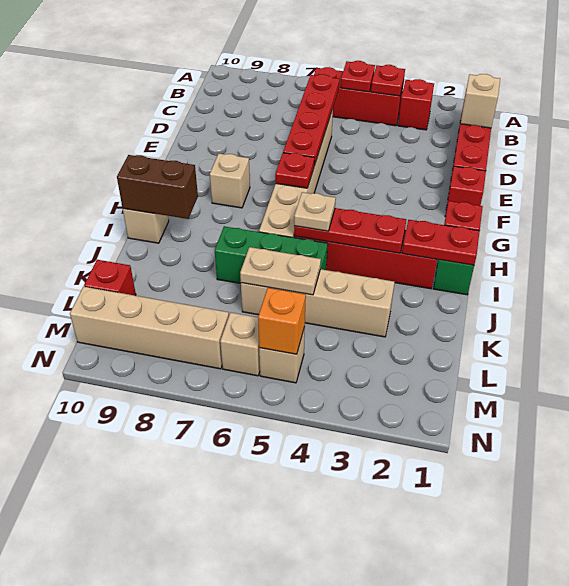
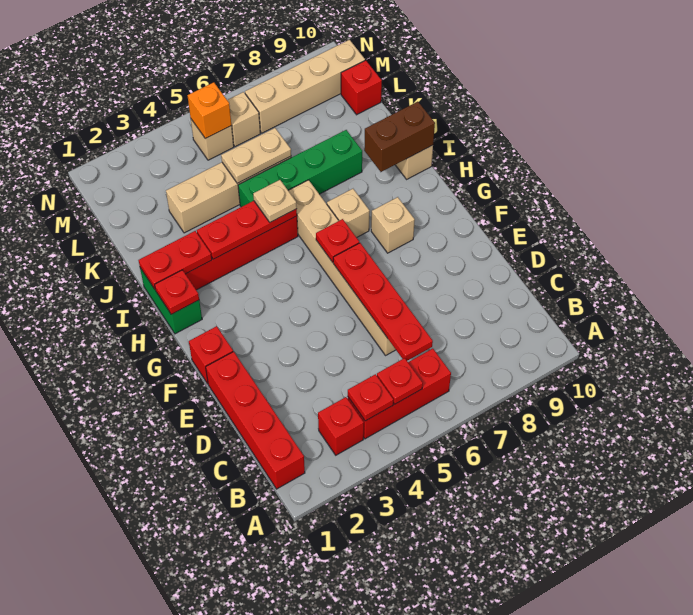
tan 1x1 brick [461,74,500,128] -> tan 1x1 brick moved to [327,189,370,238]
green 1x3 brick [215,226,328,284] -> green 1x4 brick [238,130,362,207]

